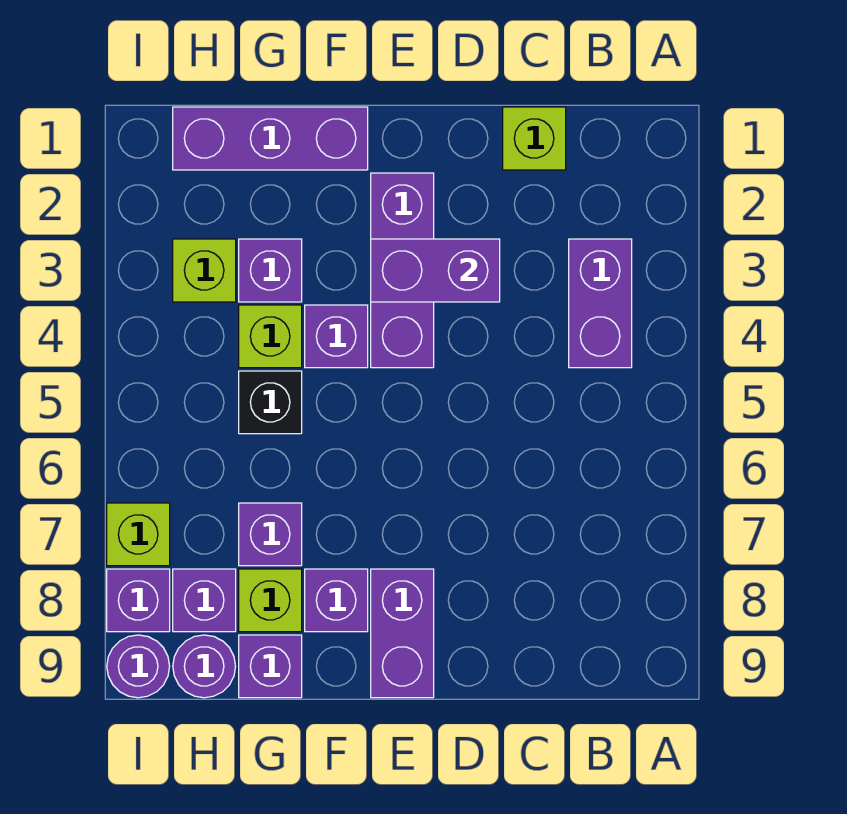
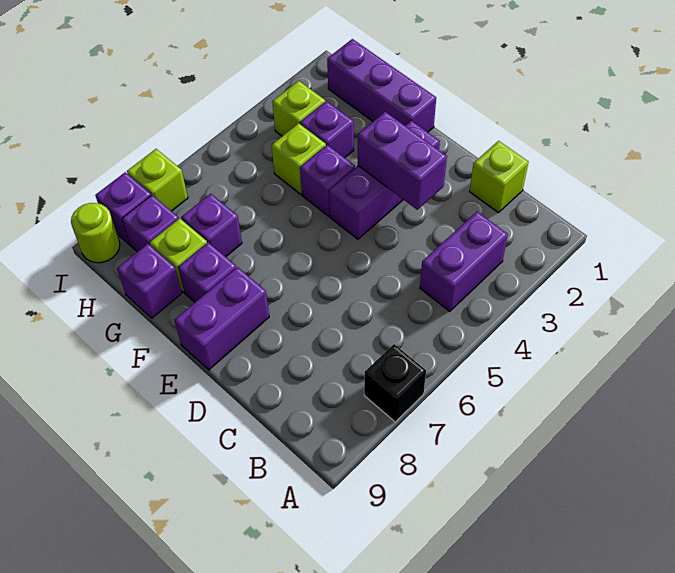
black 1x1 brick [239,371,302,434] -> black 1x1 brick moved to [364,344,426,422]
purple 1x1 round brick [173,635,236,698] -> none
purple 1x1 round brick [107,635,170,698] -> lime 1x1 round brick [71,203,120,263]

